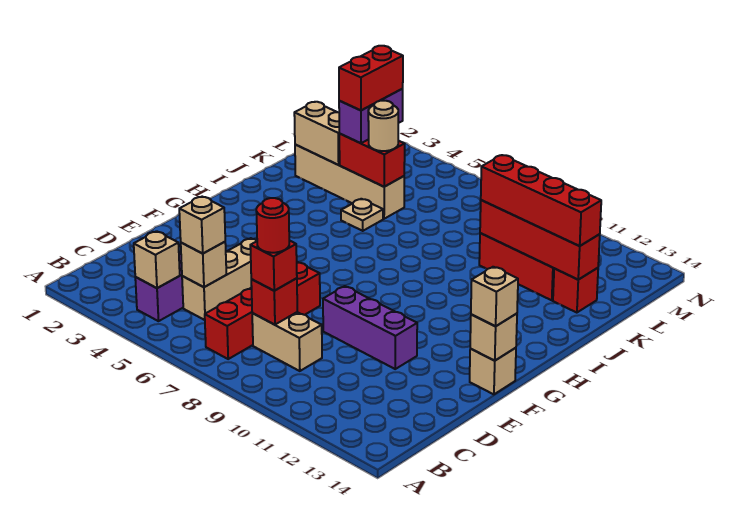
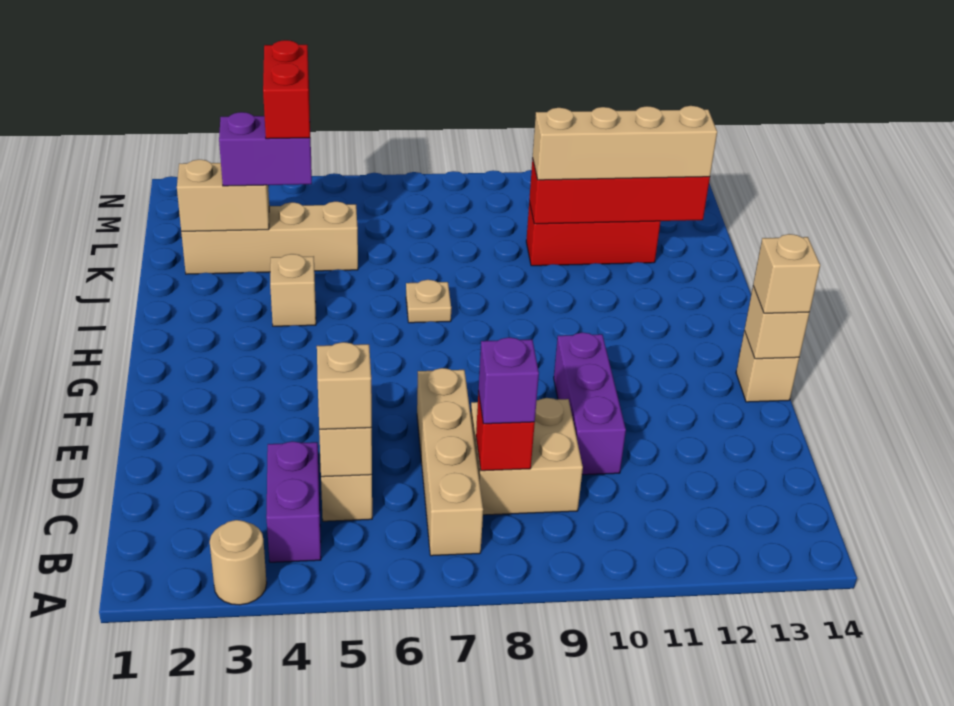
tan 1x1 brick [134,231,180,288] -> tan 1x1 brick moved to [270,254,316,326]
red 1x4 brick [205,262,320,359] -> tan 1x4 brick [417,368,483,556]
tan 1x2 brick [252,312,322,371] -> tan 2x2 brick [471,398,583,515]
red 1x1 brick [250,240,297,291] -> purple 1x1 brick [478,337,539,424]
red 1x1 round brick [256,198,289,253] -> none
purple 1x3 brick [323,286,417,369] -> purple 1x3 brick turned to [554,333,626,475]
tan 1x1 plate [341,199,383,231] -> tan 1x1 plate moved to [406,280,451,323]
red 1x2 brick [339,134,405,187] -> none
purple 1x2 brick [339,89,403,143] -> purple 1x2 brick turned to [219,112,312,186]
tan 1x1 round brick [368,100,398,151] -> tan 1x1 round brick moved to [210,520,267,605]
red 1x4 brick [481,155,601,246] -> tan 1x4 brick [533,106,717,180]
red 1x1 brick [553,268,598,313] -> none

